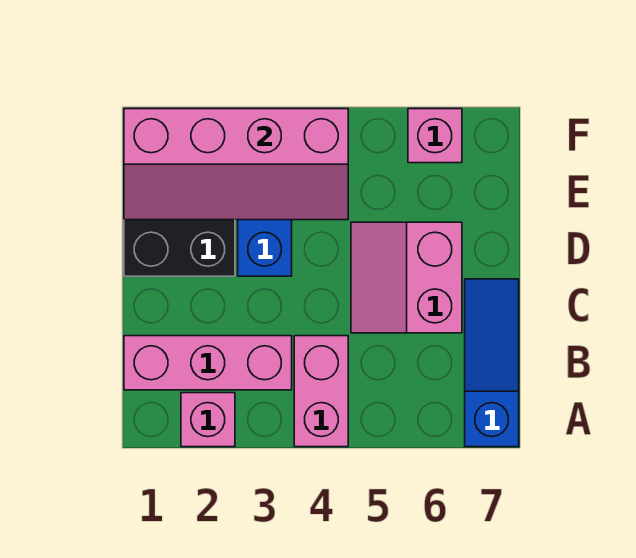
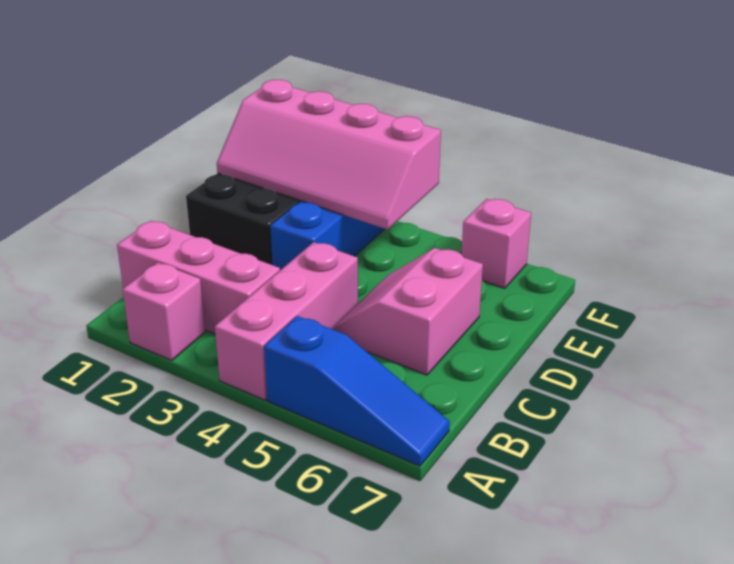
pink 1x2 brick [294,336,348,447] -> pink 1x3 brick [215,242,358,400]
blue 1x3 slope [465,279,519,447] -> blue 1x3 slope turned to [264,316,450,466]

